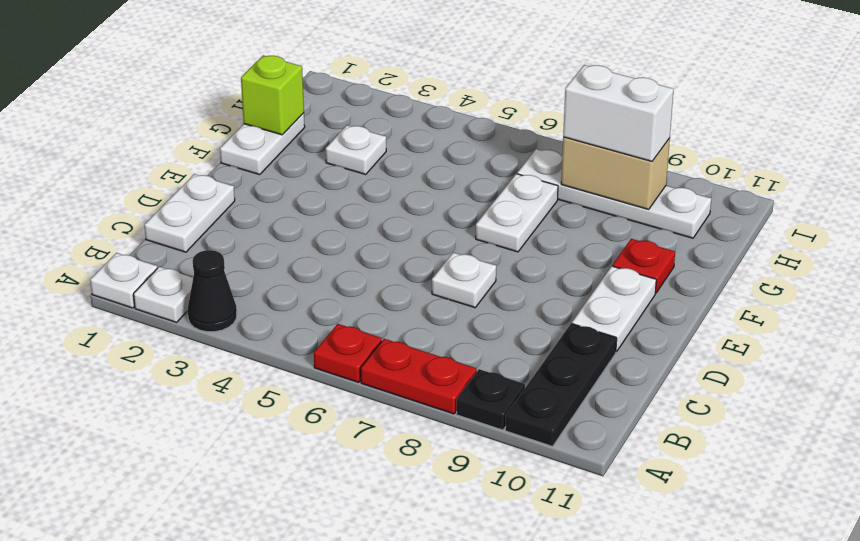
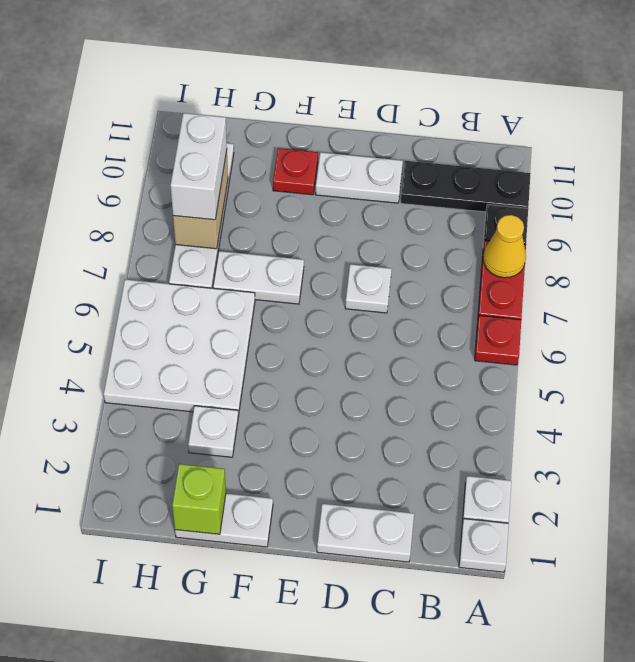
black 1x1 cone [187,250,237,332] -> none
none -> yellow 1x1 cone [483,215,526,278]
none -> white 3x3 plate [104,280,255,416]

